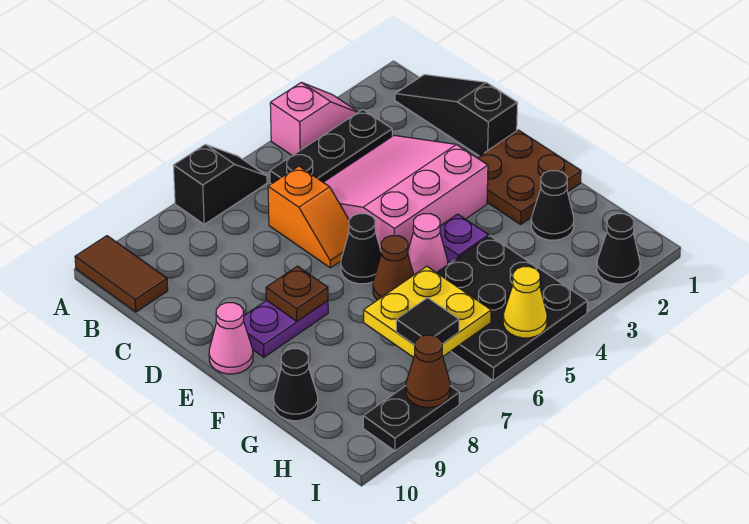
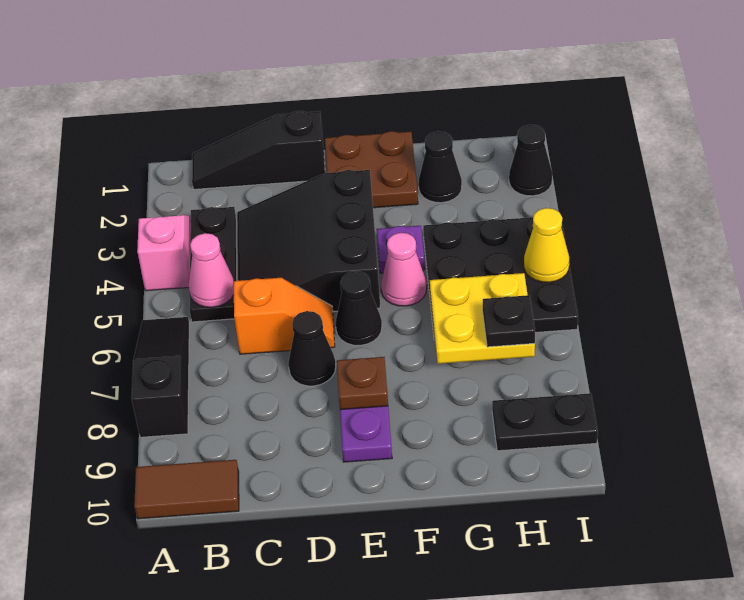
black 1x2 slope [173,144,267,224] -> black 1x3 slope [132,317,189,437]
pink 3x3 slope [323,135,488,250] -> black 3x3 slope [237,170,380,312]
pink 1x1 cone [209,303,253,374] -> pink 1x1 cone moved to [189,233,234,307]
brown 1x1 cone [373,236,414,300] -> none
black 1x1 cone [274,349,318,421] -> black 1x1 cone moved to [288,311,336,386]
black 1x1 tile [396,298,459,345] -> black 1x1 plate [483,295,535,347]
black 1x2 plate [363,386,460,451] -> black 1x2 plate turned to [492,393,598,451]
brown 1x1 cone [406,335,450,407] -> none

